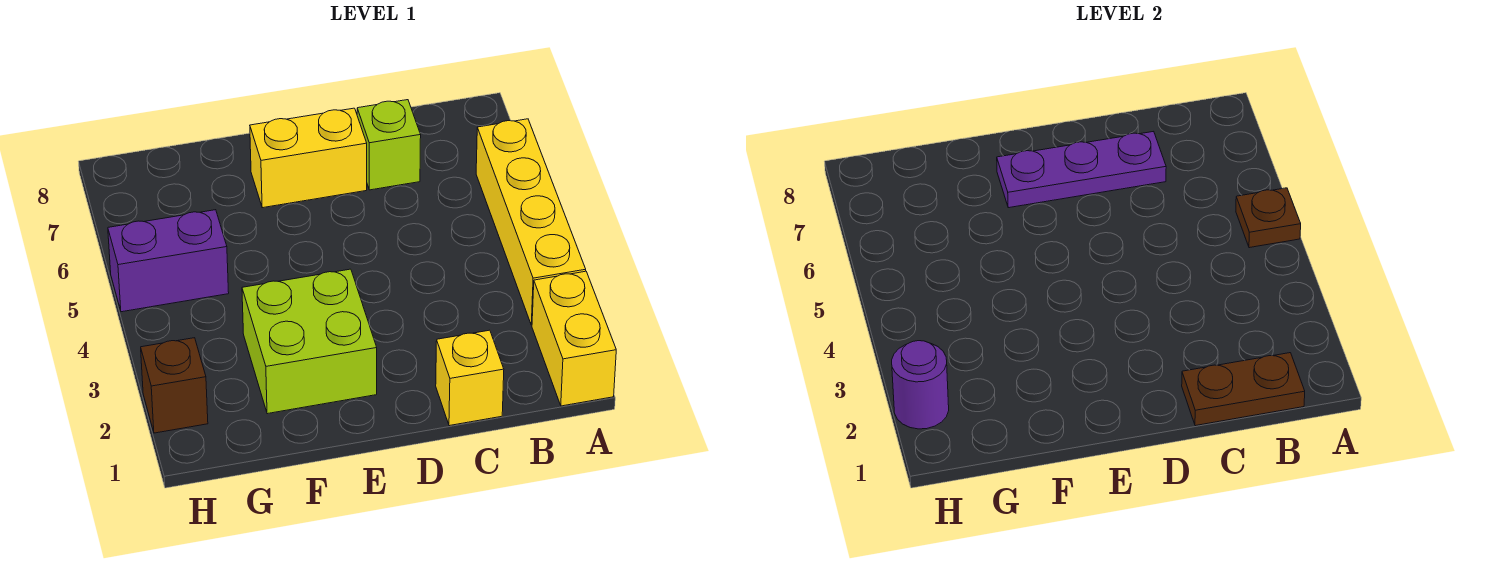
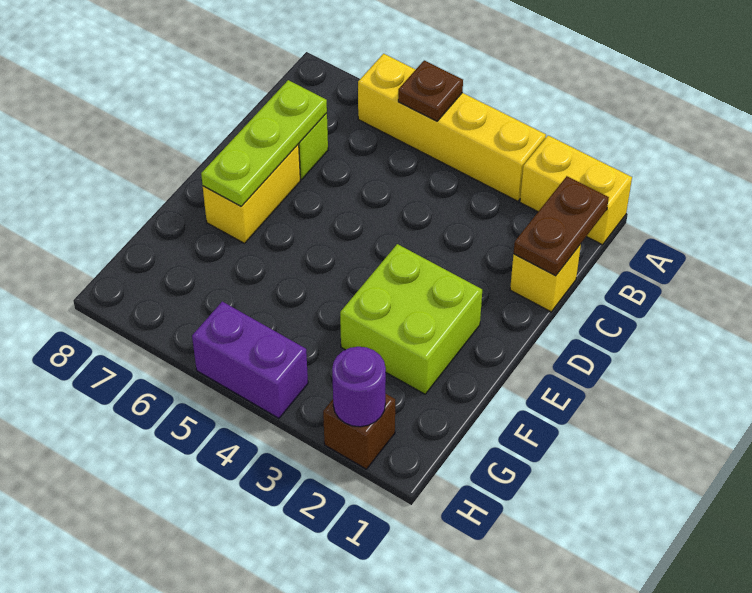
purple 1x3 plate [997,131,1166,208] -> lime 1x3 plate [201,80,327,206]
purple 1x2 brick [108,210,229,312] -> purple 1x2 brick turned to [192,302,308,418]

